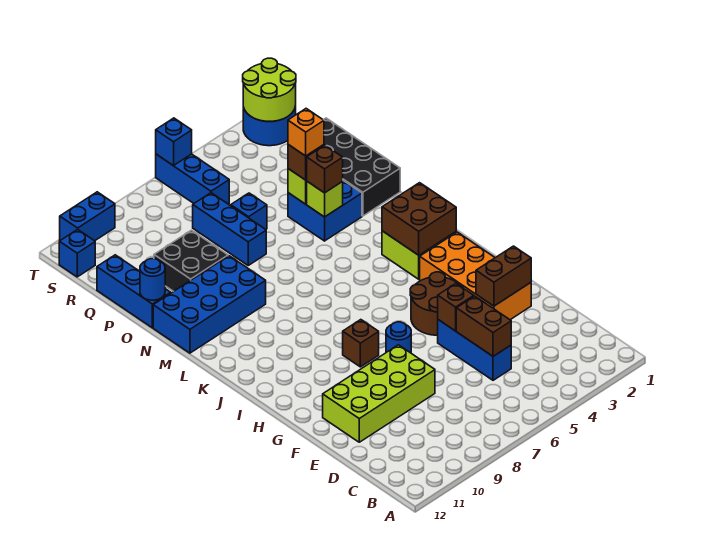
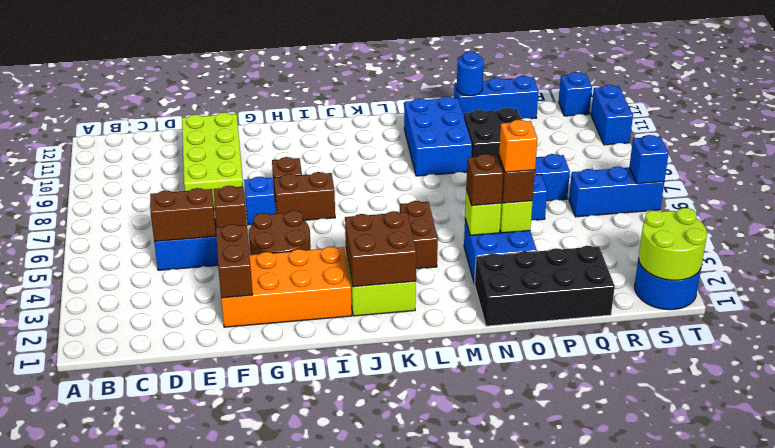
blue 1x1 round brick [386,322,411,353] -> blue 1x1 brick [244,177,276,225]
none -> brown 1x2 brick [274,172,335,220]
none -> brown 1x2 brick [400,201,438,269]
blue 2x4 brick [153,256,266,353] -> blue 2x3 brick [404,96,472,176]

